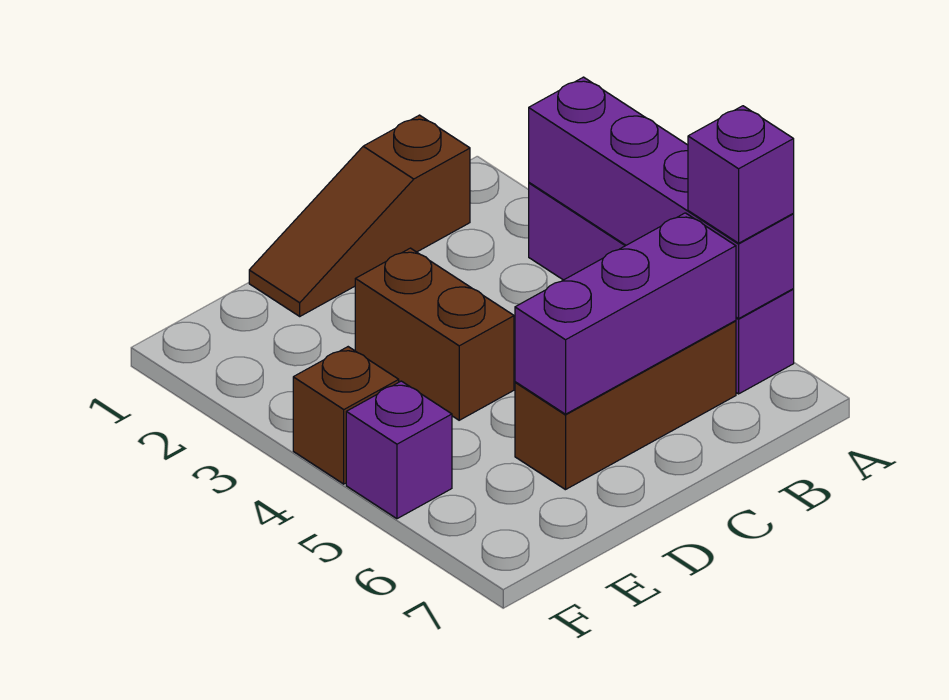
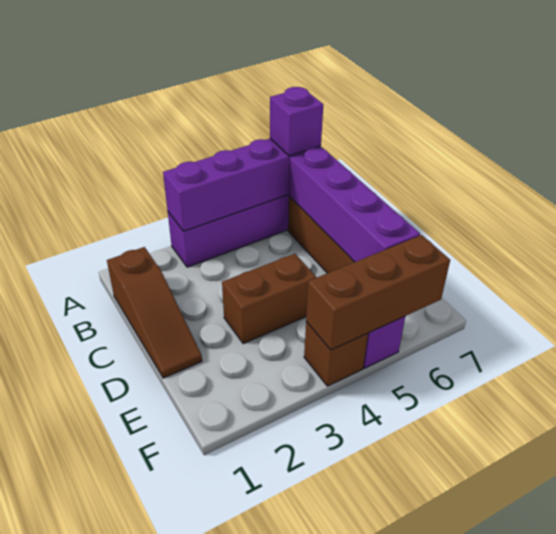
purple 1x3 brick [515,213,736,414] -> purple 1x4 brick [289,147,420,262]
none -> brown 1x3 brick [306,235,450,350]

